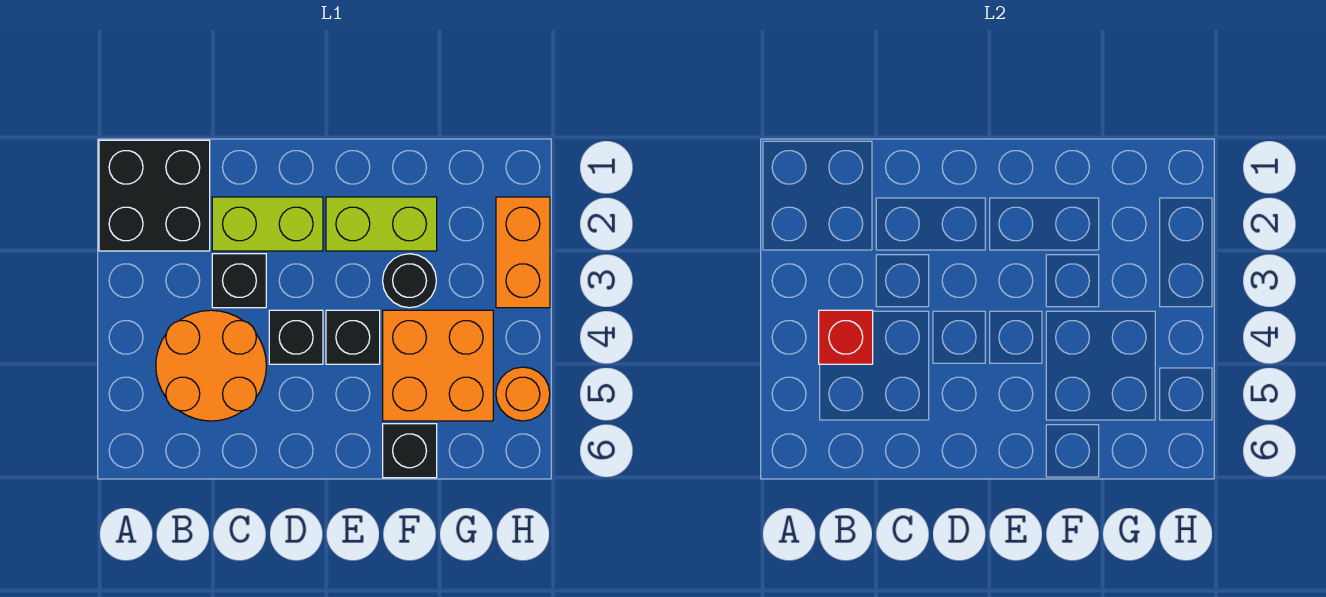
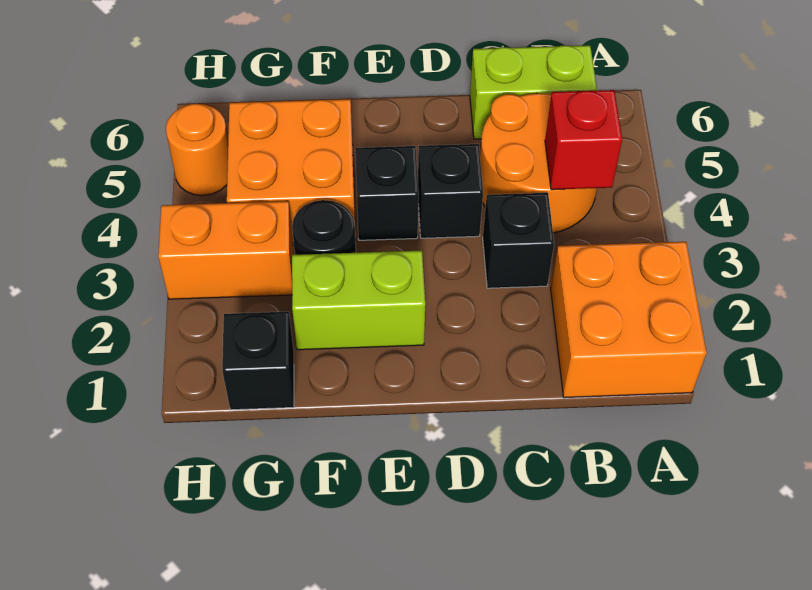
black 2x2 brick [99,140,210,251] -> orange 2x2 brick [551,242,707,398]
lime 1x2 brick [212,197,323,251] -> lime 1x2 brick moved to [470,45,597,139]
black 1x1 brick [383,424,437,478] -> black 1x1 brick moved to [222,312,294,410]
orange 1x2 brick [496,197,550,308] -> orange 1x2 brick turned to [158,201,293,299]

